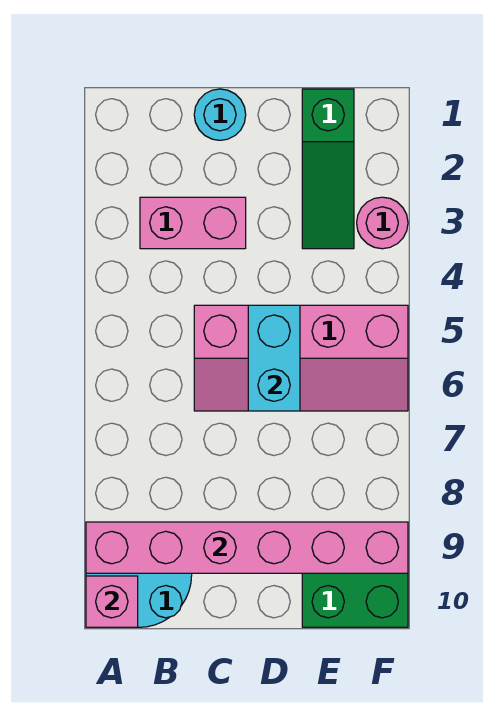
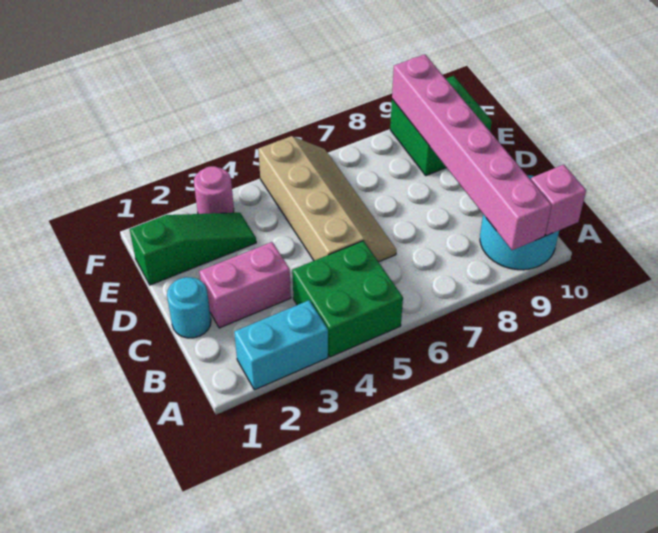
none -> green 2x2 brick [292,241,403,357]
pink 1x2 brick [140,197,246,249] -> pink 1x2 brick turned to [199,242,291,328]
pink 2x4 slope [194,305,408,411] -> tan 2x4 slope [258,136,396,262]
cyan 1x2 brick [248,305,300,411] -> cyan 1x2 brick moved to [234,300,328,390]

